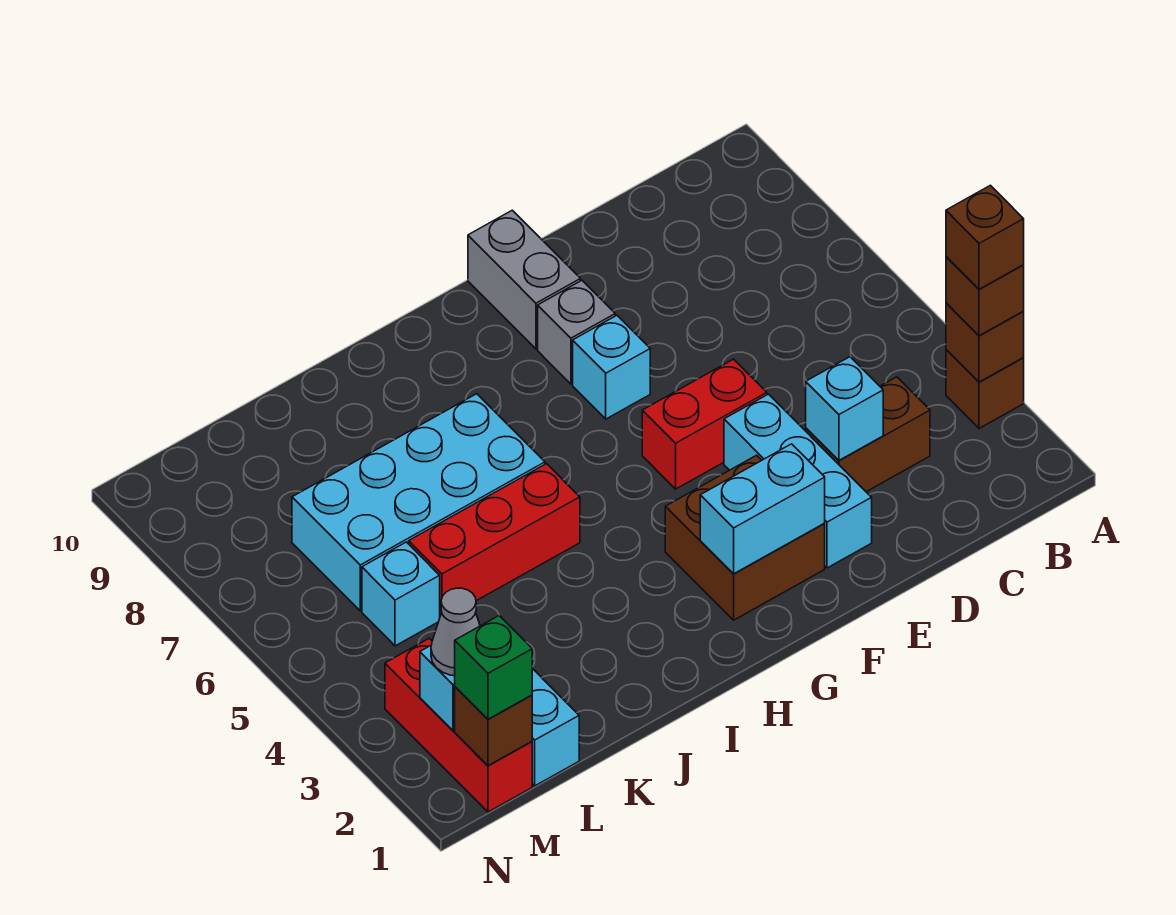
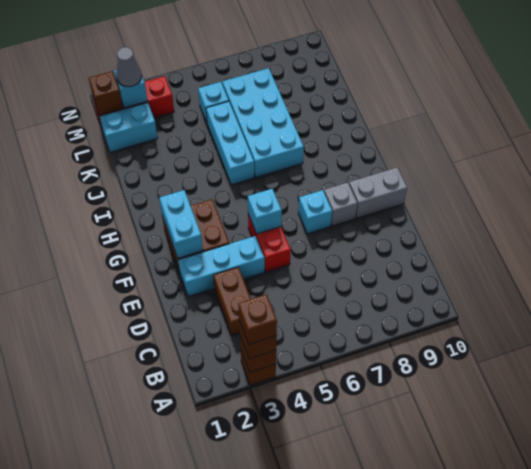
cyan 1x1 brick [806,357,883,460] -> cyan 1x1 brick moved to [248,189,282,234]
red 1x3 brick [409,464,580,616] -> cyan 1x3 brick [206,101,254,185]
green 1x1 brick [455,616,532,719] -> none

